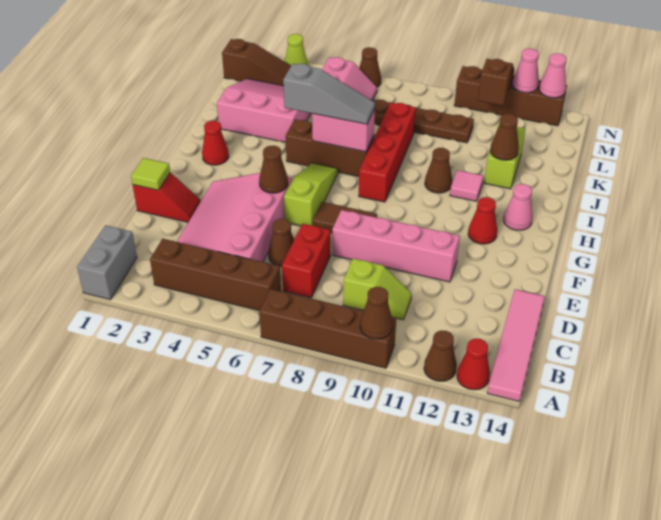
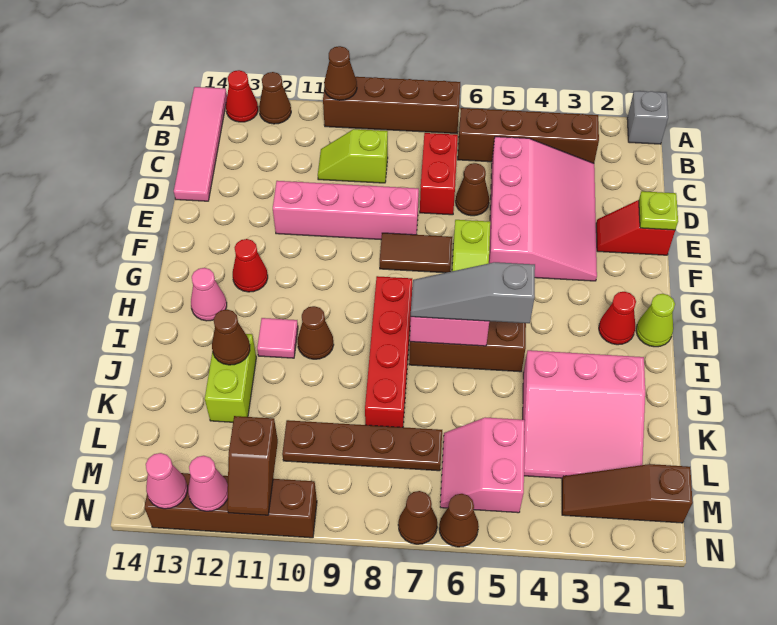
grey 1x2 brick [77,225,137,300] -> grey 1x1 brick [627,91,668,144]
lime 1x1 tile [131,158,170,190] -> lime 1x1 plate [639,191,678,230]
brown 1x1 cone [259,146,288,193] -> brown 1x1 cone moved to [398,491,437,544]
lime 1x1 cone [285,34,308,66] -> lime 1x1 cone moved to [636,294,675,347]

